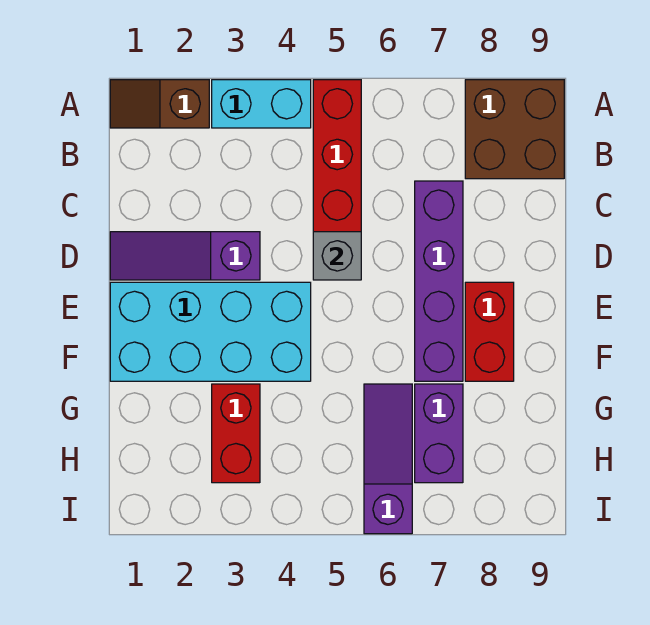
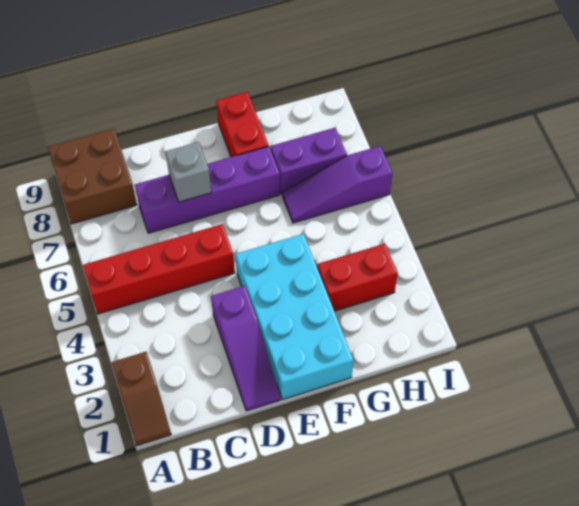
cyan 1x2 brick [212,80,311,128] -> none
grey 1x1 brick [313,232,361,280] -> grey 1x1 brick moved to [165,142,211,202]
red 1x2 brick [465,282,514,381] -> red 1x2 brick turned to [216,92,269,157]

